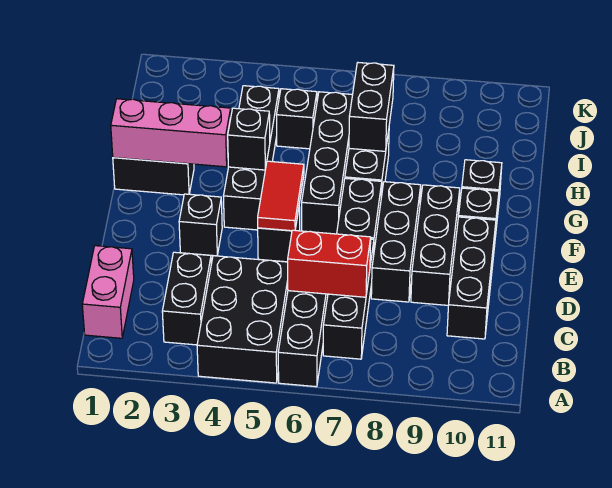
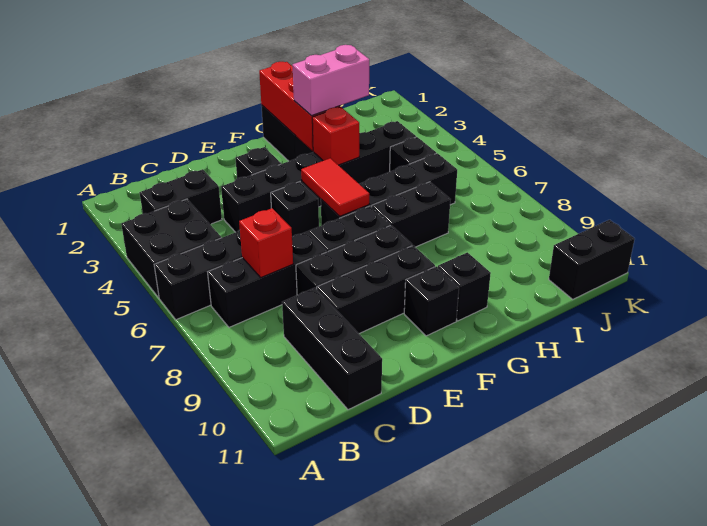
black 2x3 brick [197,256,288,383] -> black 2x2 brick [121,199,221,298]
pink 1x2 brick [82,246,134,338] -> pink 1x2 brick moved to [293,45,369,116]
red 1x2 brick [288,230,371,297] -> red 1x1 brick [239,208,293,277]
black 1x3 brick [447,217,496,339] -> black 1x3 brick turned to [282,288,382,410]
red 1x2 tile [258,161,304,231] -> red 1x2 tile turned to [301,158,369,216]
black 1x4 brick [224,86,279,230] -> black 1x6 brick [221,121,416,232]
pink 1x3 brick [111,99,231,167] -> red 1x3 brick [259,62,340,151]
black 1x1 brick [228,108,270,170] -> red 1x1 brick [312,107,359,165]
black 1x2 brick [349,63,394,151] -> black 1x2 brick moved to [549,220,635,299]

